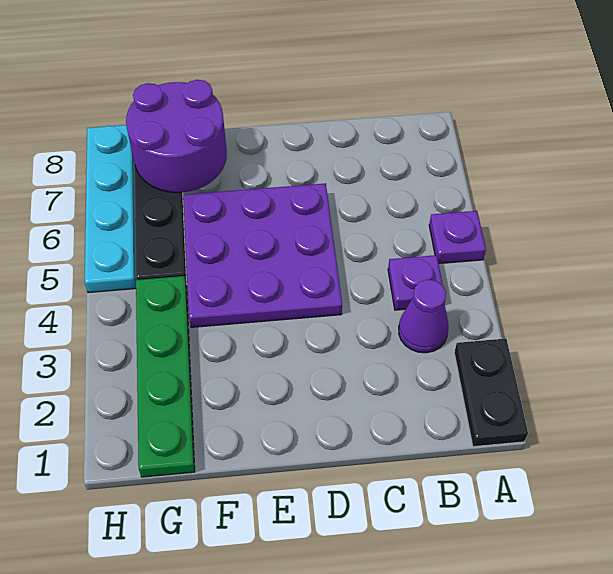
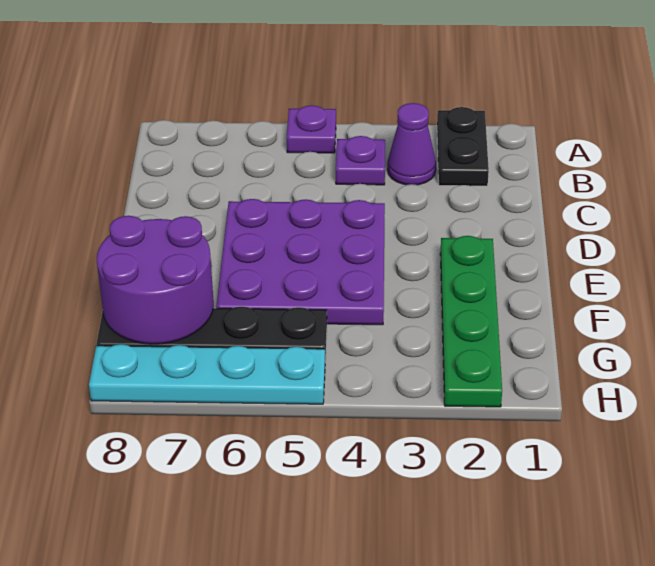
black 1x2 plate [454,339,528,447] -> black 1x2 plate turned to [437,107,489,186]
green 1x4 plate [136,276,195,477] -> green 1x4 plate turned to [440,236,502,407]

